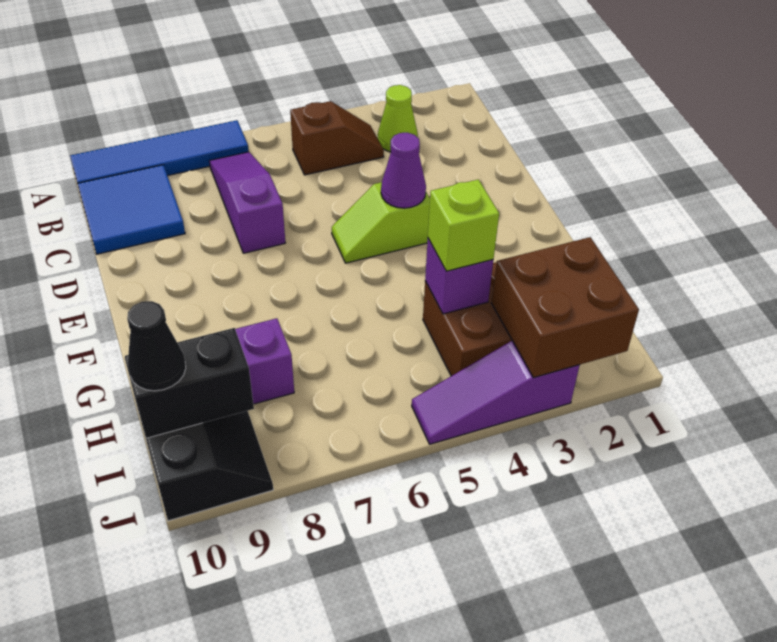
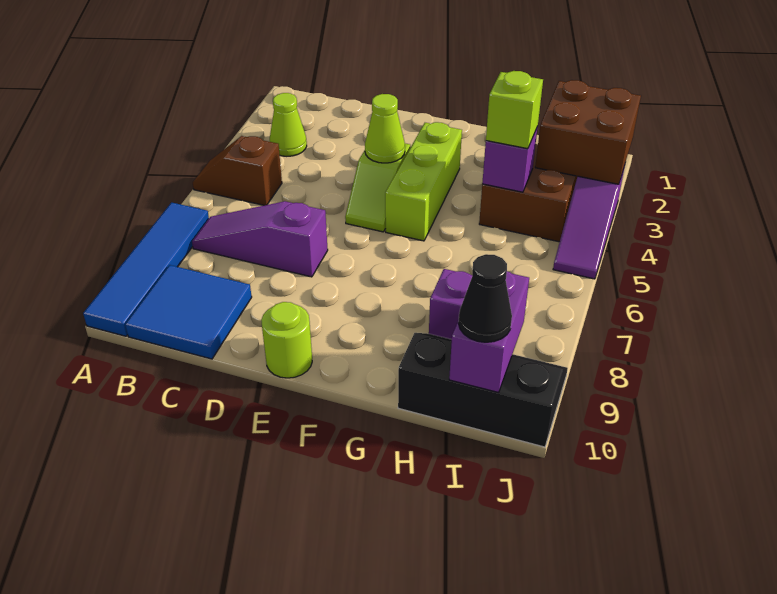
brown 1x2 slope [290,101,384,175] -> brown 1x2 slope turned to [193,136,282,205]
purple 1x1 cone [381,133,426,208] -> lime 1x1 cone [365,94,405,163]
none -> lime 1x1 round brick [261,302,312,378]
none -> lime 1x3 brick [385,122,462,241]
black 1x2 brick [125,328,254,438] -> purple 1x2 brick [449,271,529,392]

